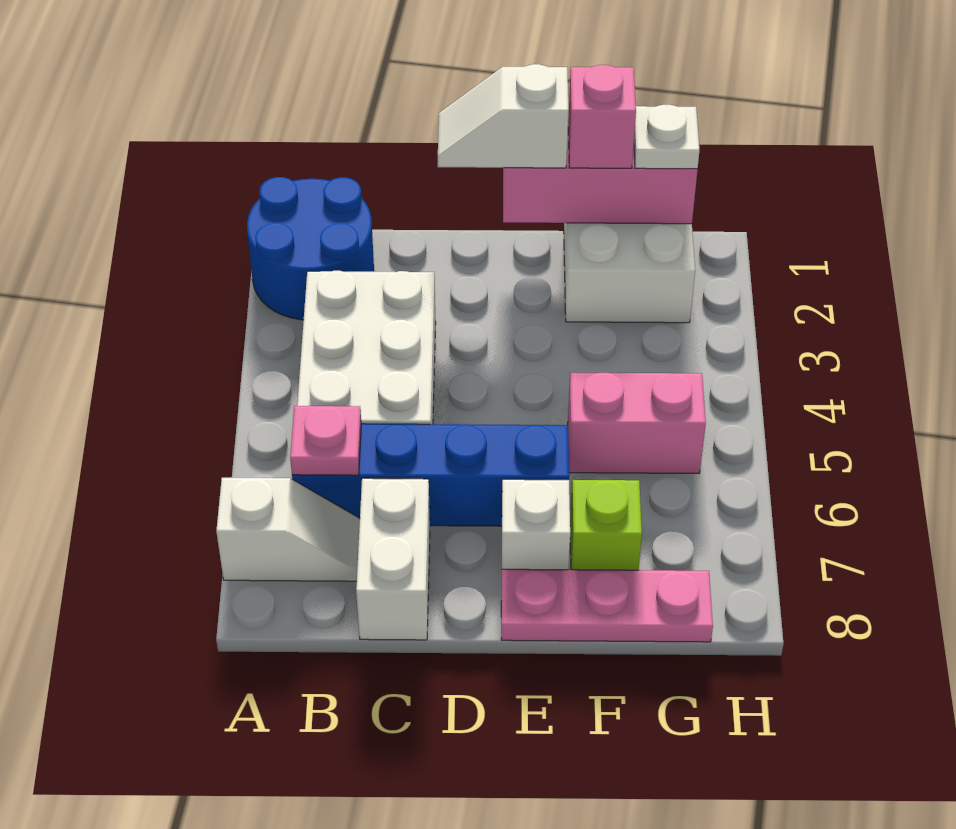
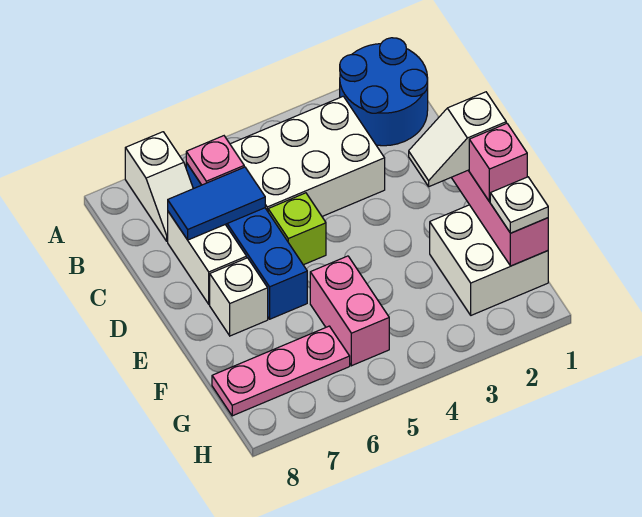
none -> blue 1x2 tile [168,167,265,240]
white 1x2 brick [356,478,430,640] -> white 1x2 brick turned to [168,212,247,304]
white 1x2 slope [438,64,568,168] -> white 1x2 slope turned to [409,92,506,187]
pink 1x3 plate [501,569,713,642] -> pink 1x3 plate turned to [212,326,350,416]
lime 1x1 brick [570,480,642,570] -> lime 1x1 brick moved to [268,193,326,265]

